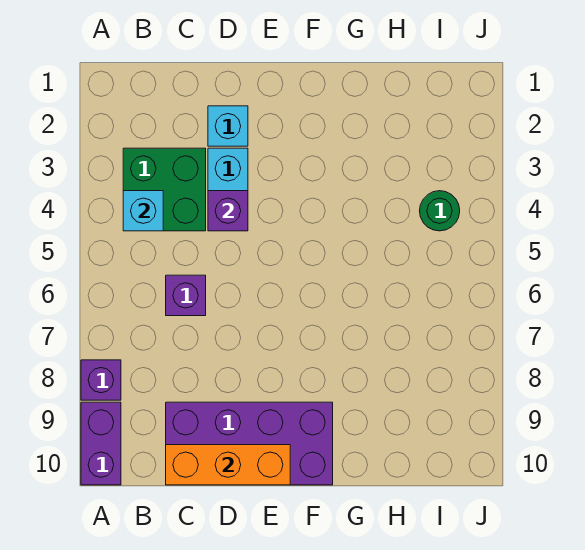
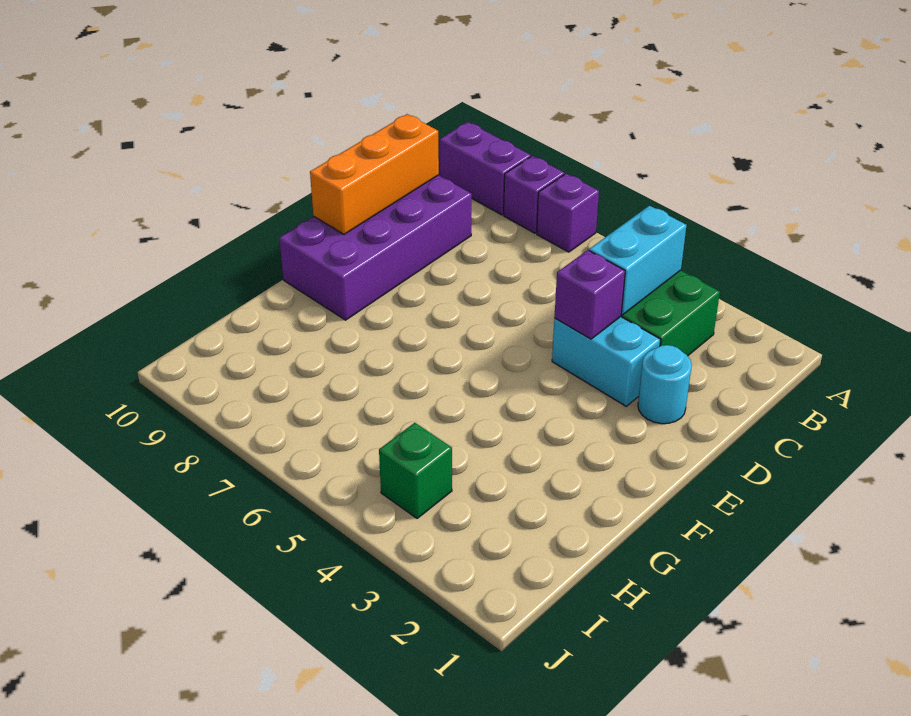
cyan 1x1 brick [123,191,163,231] -> cyan 1x2 brick [589,206,686,315]
purple 1x1 brick [166,275,206,316] -> purple 1x1 brick moved to [537,174,599,252]
cyan 1x1 brick [208,106,248,146] -> cyan 1x1 round brick [638,345,692,424]
green 1x1 round brick [420,191,460,231] -> green 1x1 brick [379,423,452,518]

